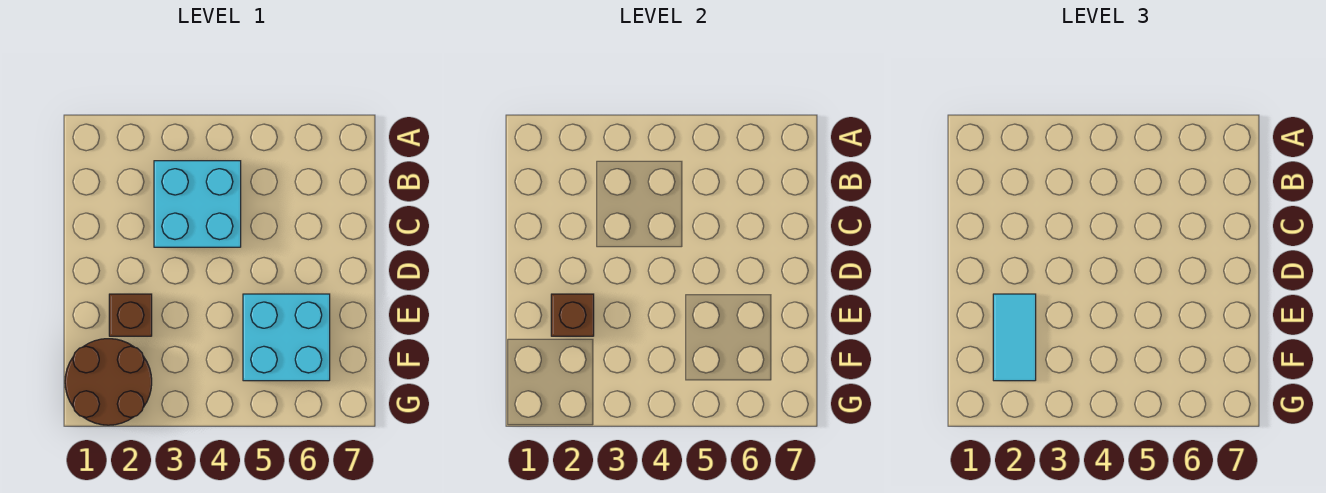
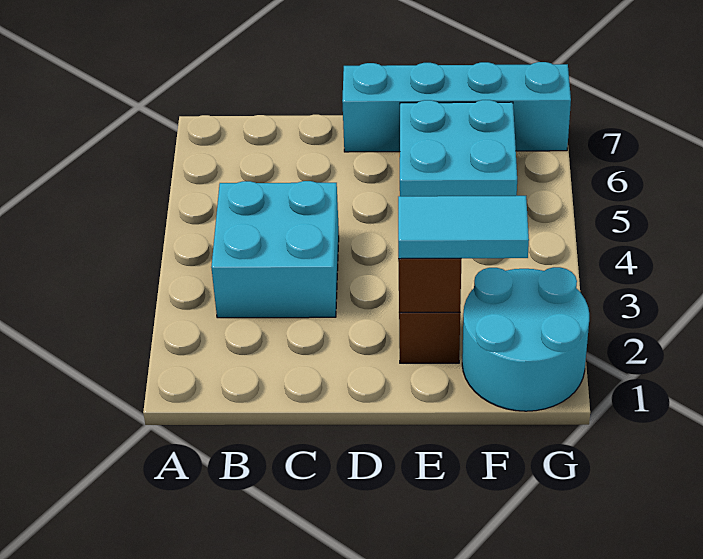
none -> cyan 1x4 brick [342,62,571,152]
brown 2x2 round brick [65,339,152,425] -> cyan 2x2 round brick [462,267,589,411]

